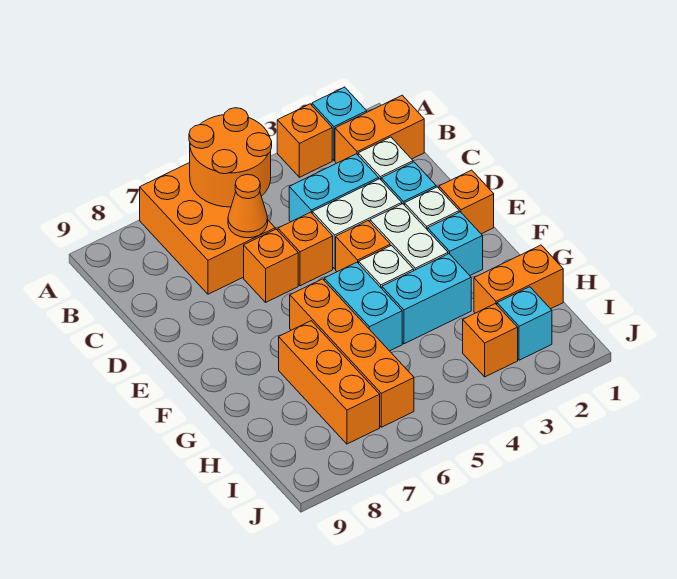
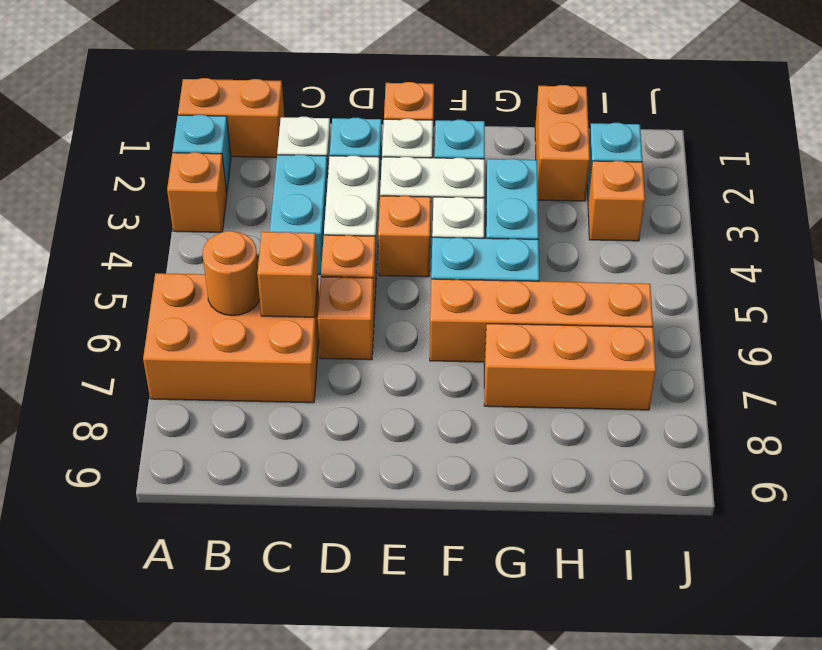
orange 2x2 round brick [189,108,272,207] -> orange 1x1 round brick [202,231,260,316]
orange 1x2 brick [335,95,424,163] -> orange 1x2 brick turned to [178,78,284,158]
orange 1x1 cone [228,175,268,238] -> orange 1x1 brick [257,232,318,317]

